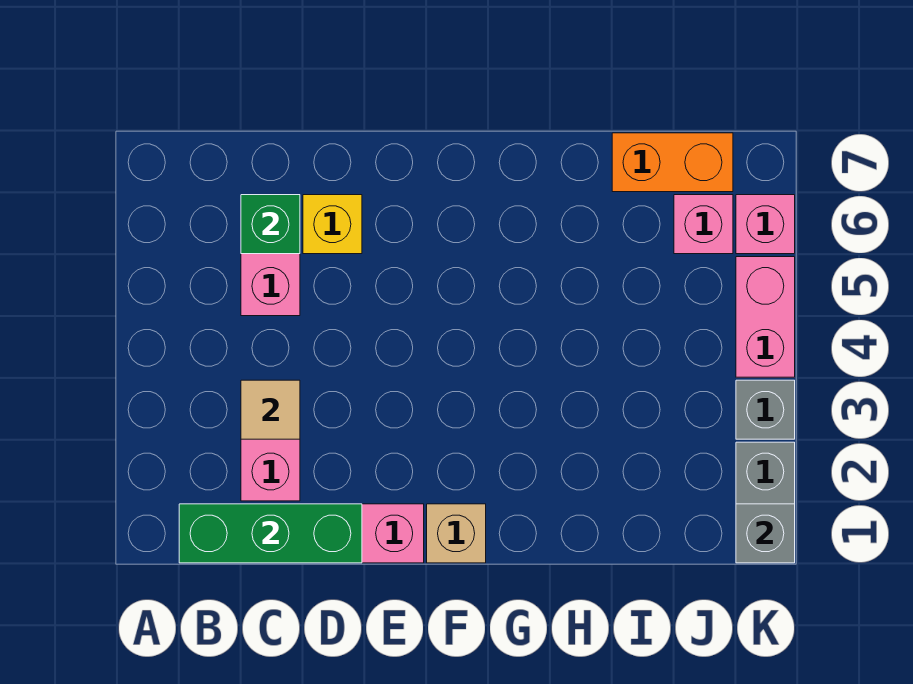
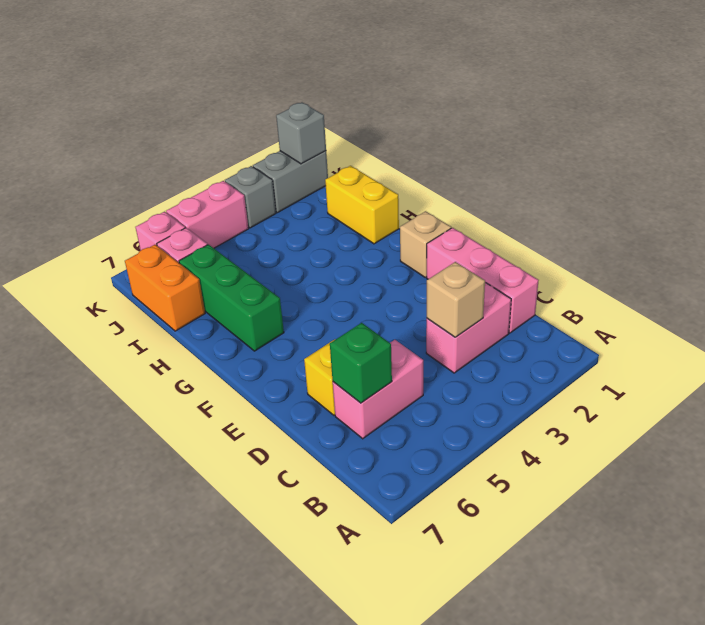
green 1x3 brick [179,504,362,563] -> green 1x3 brick moved to [179,245,284,351]
tan 1x1 tile [241,380,300,439] -> tan 1x1 brick [427,262,485,337]
none -> yellow 1x2 brick [325,166,399,244]

